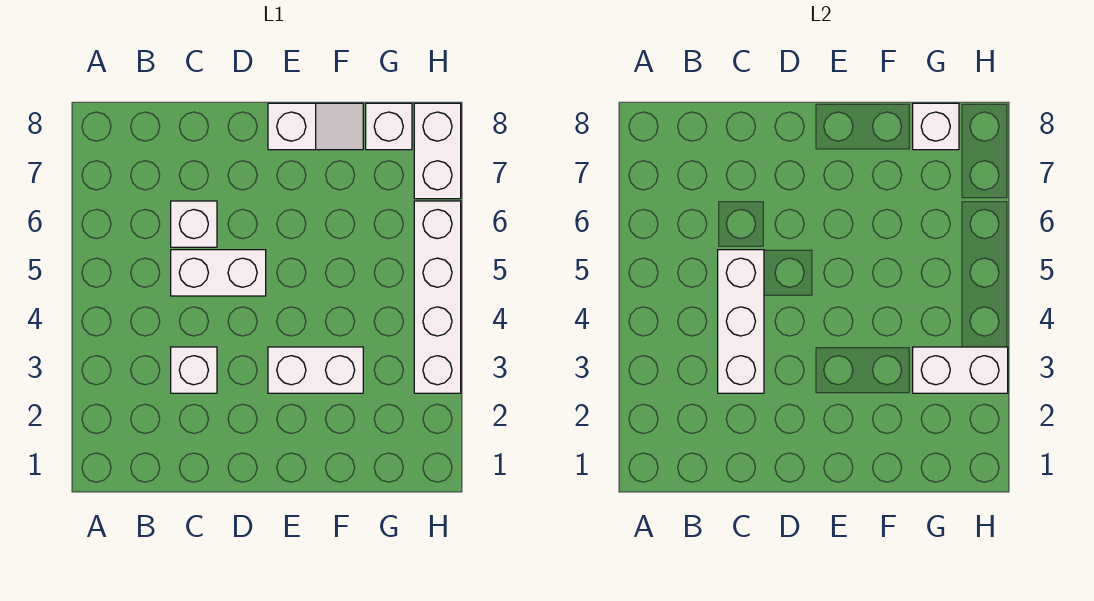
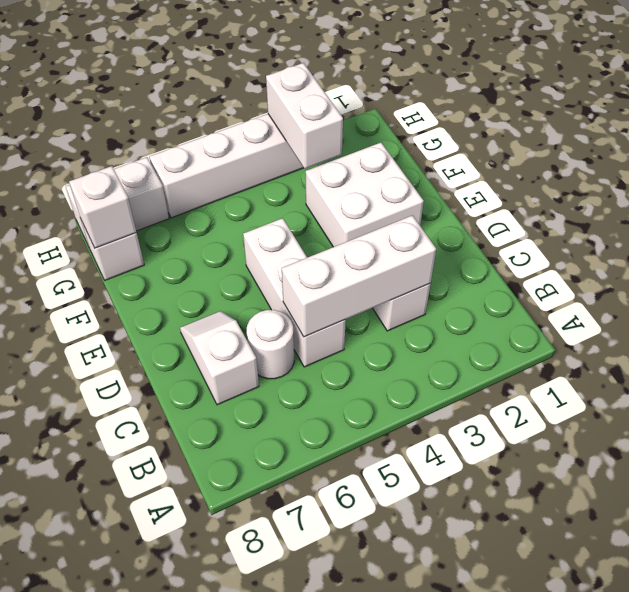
white 1x2 brick [171,250,266,296] -> white 1x3 brick [243,218,346,367]
white 1x1 brick [171,201,217,247] -> white 1x1 round brick [247,310,294,379]
white 1x2 brick [268,347,363,393] -> white 2x2 brick [306,143,424,247]
white 1x2 slope [268,103,363,150] -> white 1x2 slope moved to [180,311,259,405]

